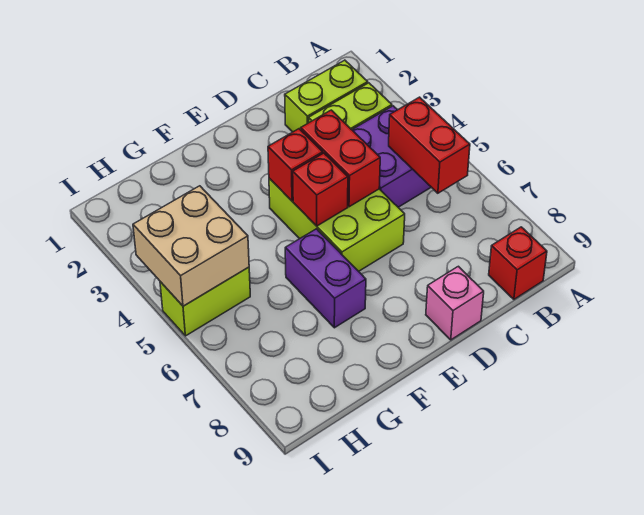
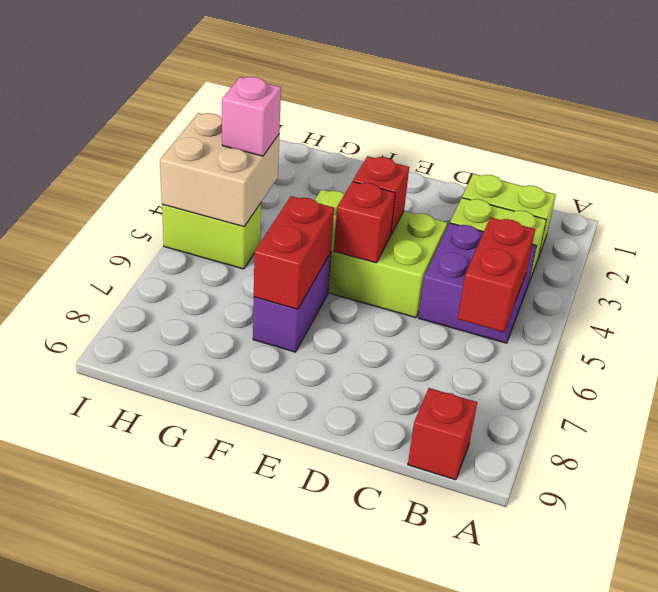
lime 2x3 brick [269,178,405,271] -> lime 2x3 brick turned to [315,189,447,318]
red 1x2 brick [301,110,380,207] -> red 1x2 brick moved to [254,196,334,309]
pink 1x1 brick [426,266,484,340] -> pink 1x1 brick moved to [222,77,281,156]

